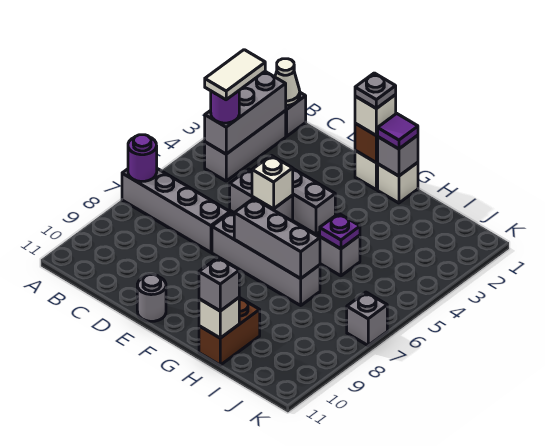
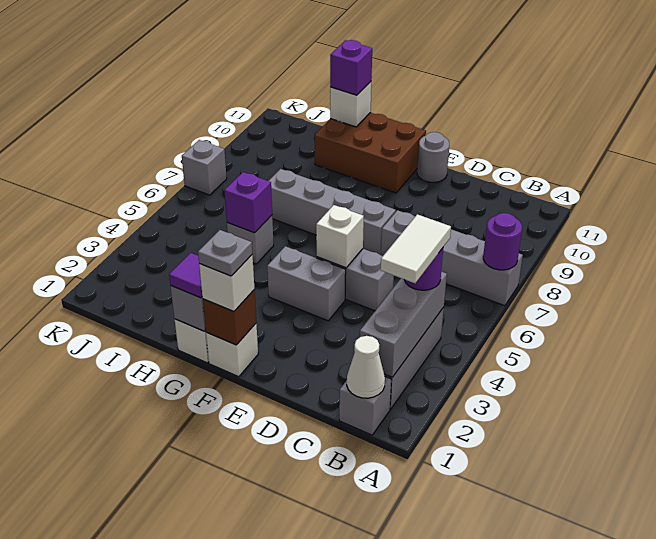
grey 1x3 brick [234,199,320,279] -> none
purple 1x1 plate [320,213,360,249] -> purple 1x1 brick [224,172,272,233]
brown 1x2 brick [199,298,260,365] -> brown 2x3 brick [315,113,426,193]
grey 1x1 brick [199,258,239,311] -> purple 1x1 brick [330,40,372,95]

